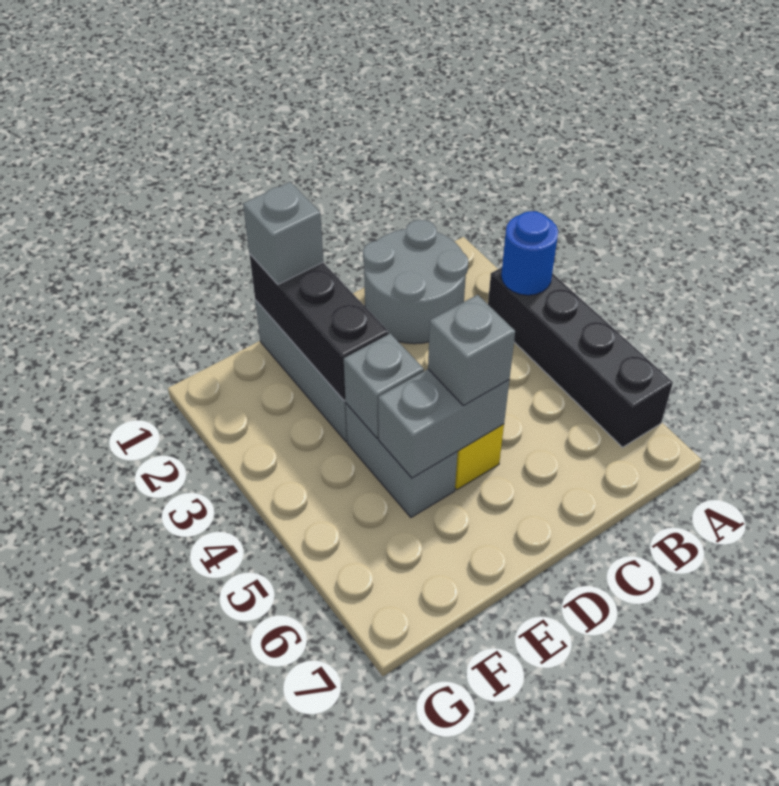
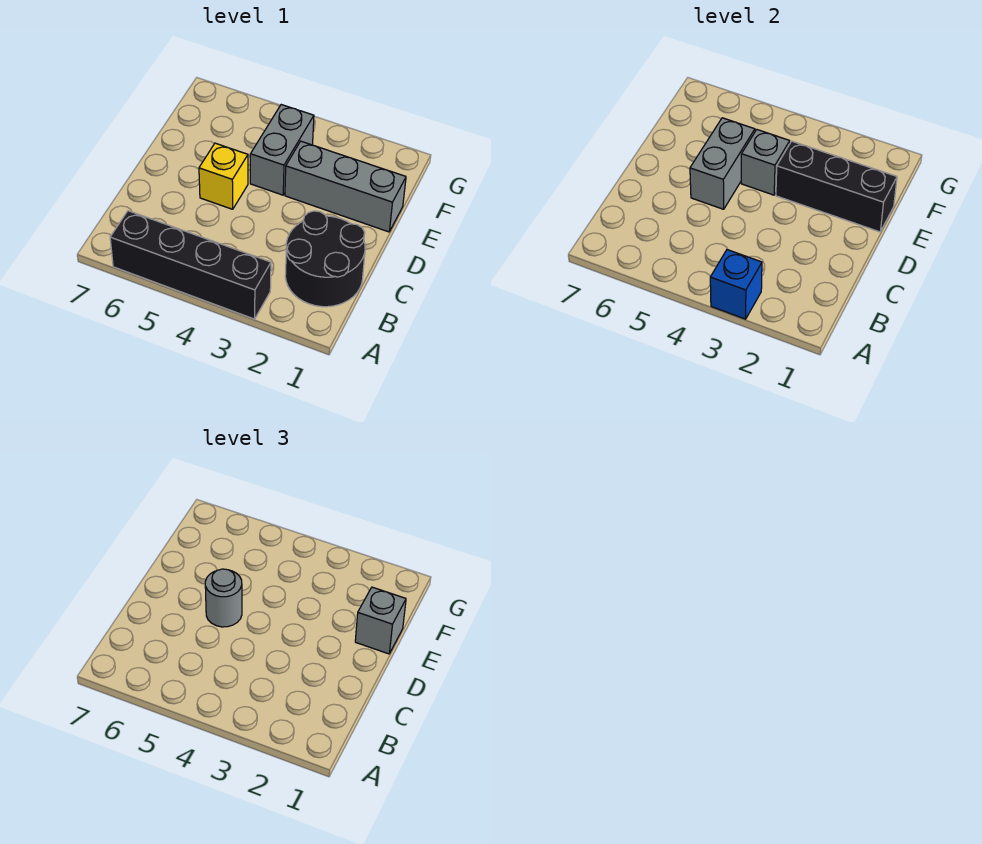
blue 1x1 round brick [501,211,558,295] -> blue 1x1 brick [710,250,762,319]
grey 2x2 round brick [363,220,468,344] -> black 2x2 round brick [285,211,365,307]
grey 1x1 brick [428,295,515,406] -> grey 1x1 round brick [205,569,242,627]
grey 1x2 brick [346,404,458,517] -> grey 1x2 brick turned to [250,105,314,195]

